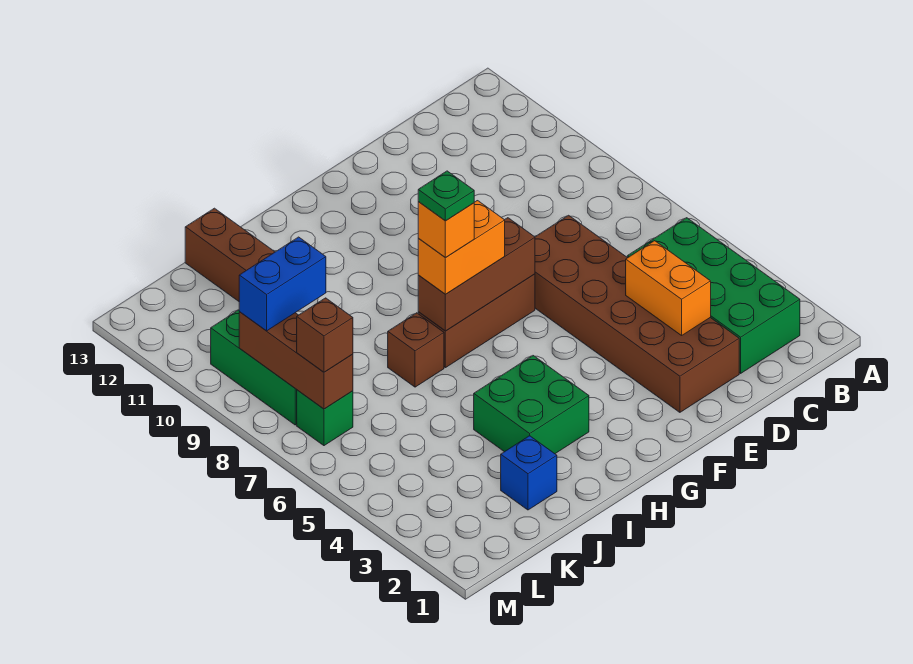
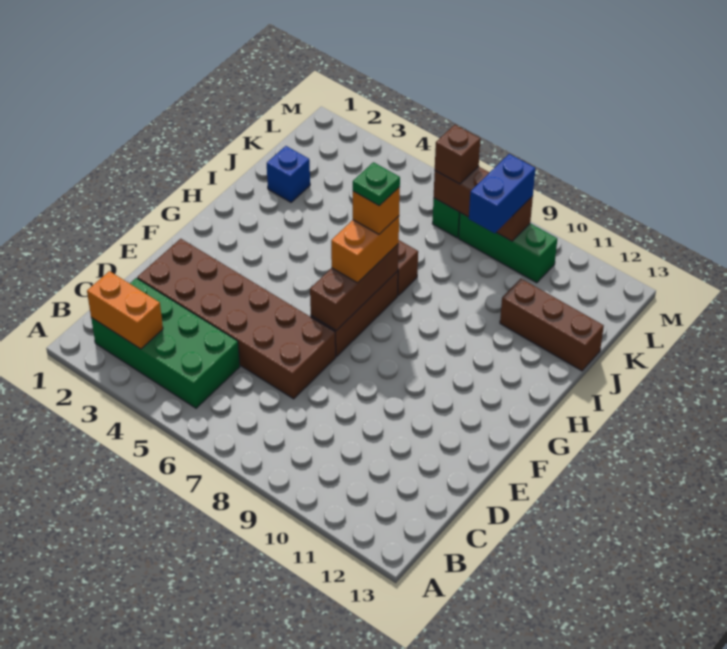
orange 1x2 brick [626,241,711,335] -> orange 1x2 brick moved to [87,271,163,349]
green 2x2 brick [474,356,589,454] -> none

